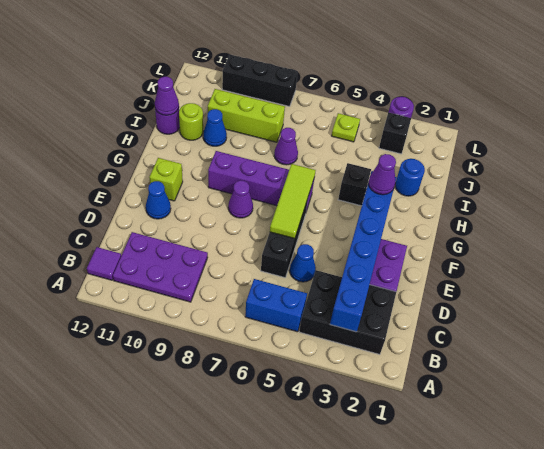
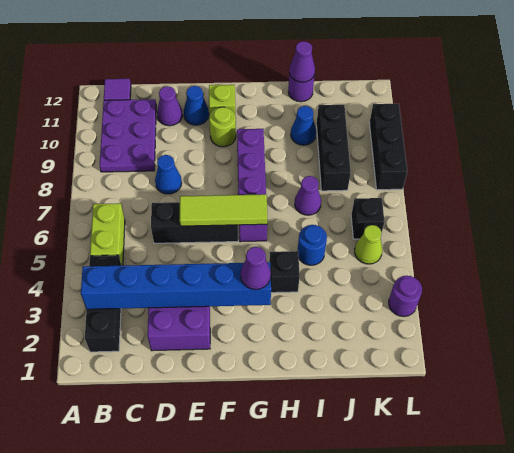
black 2x3 brick [299,270,396,354] -> black 1x3 brick [85,255,121,352]
blue 1x2 brick [245,279,307,332] -> lime 1x2 brick [90,203,125,266]
blue 1x1 cone [290,244,316,282] -> blue 1x1 cone moved to [155,155,182,194]
purple 1x1 cone [228,181,253,218] -> purple 1x1 cone moved to [157,86,182,126]
blue 1x1 round brick [395,159,425,196] -> blue 1x1 round brick moved to [298,225,327,265]
lime 1x1 round brick [179,103,203,140] -> lime 1x1 round brick moved to [209,107,236,147]
lime 1x3 brick [208,89,285,142] -> black 1x3 brick [317,105,351,191]
black 1x1 brick [379,112,411,154] -> black 1x1 brick moved to [351,198,385,239]
lime 1x1 plate [332,113,360,142] -> lime 1x1 cone [355,225,382,264]

